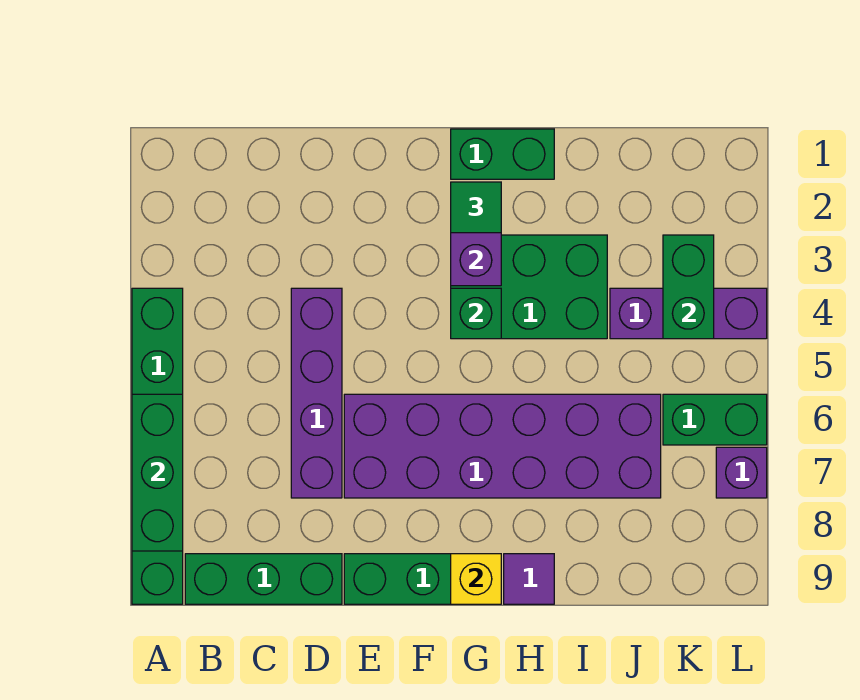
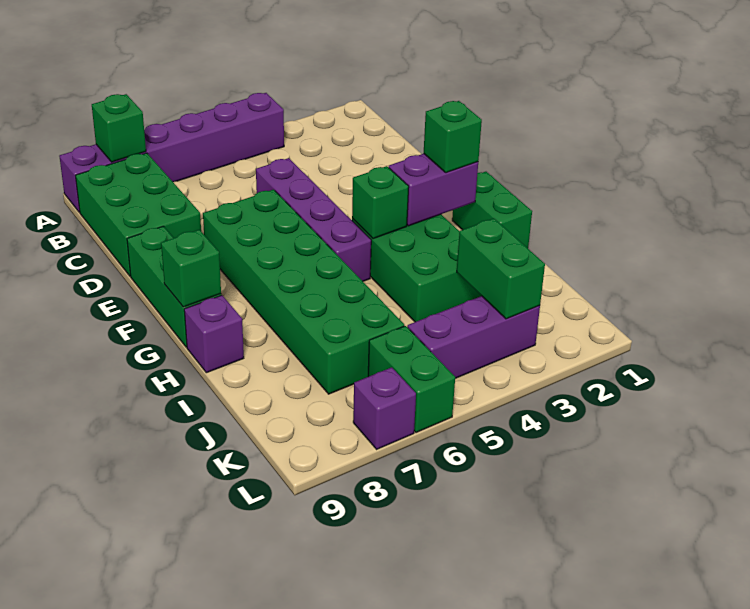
green 1x6 brick [132,288,183,604] -> purple 1x6 brick [59,93,284,213]
green 1x3 brick [132,394,183,551] -> green 1x1 brick [92,94,146,162]
green 1x3 brick [185,554,342,604] -> green 2x3 brick [75,153,201,276]
purple 1x4 brick [291,288,342,498] -> purple 1x4 brick turned to [256,158,371,281]
purple 2x6 brick [344,394,661,498] -> green 2x6 brick [203,190,404,394]
green 1x1 tile [451,182,501,233] -> green 1x1 brick [424,101,482,173]
yellow 1x1 brick [451,554,501,604] -> green 1x1 brick [161,230,221,307]
purple 1x1 tile [504,554,554,604] -> purple 1x1 brick [184,295,244,373]
purple 1x3 brick [610,288,767,339] -> purple 1x3 brick turned to [407,296,540,378]
green 1x2 brick [663,235,714,339] -> green 1x2 brick turned to [457,218,545,319]

